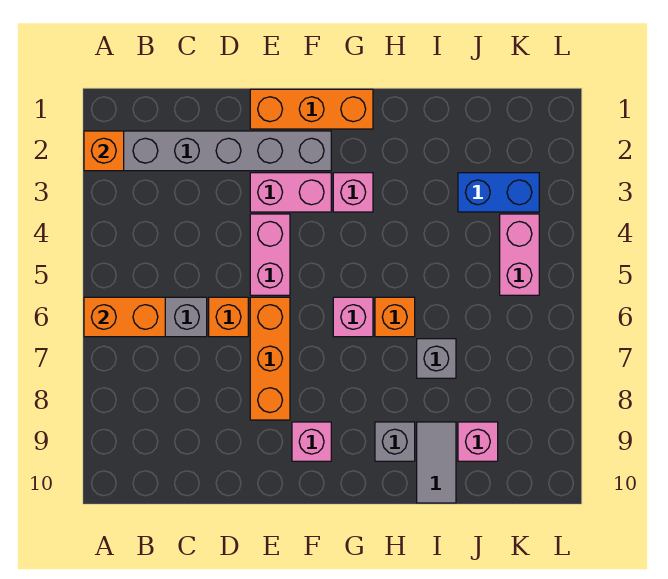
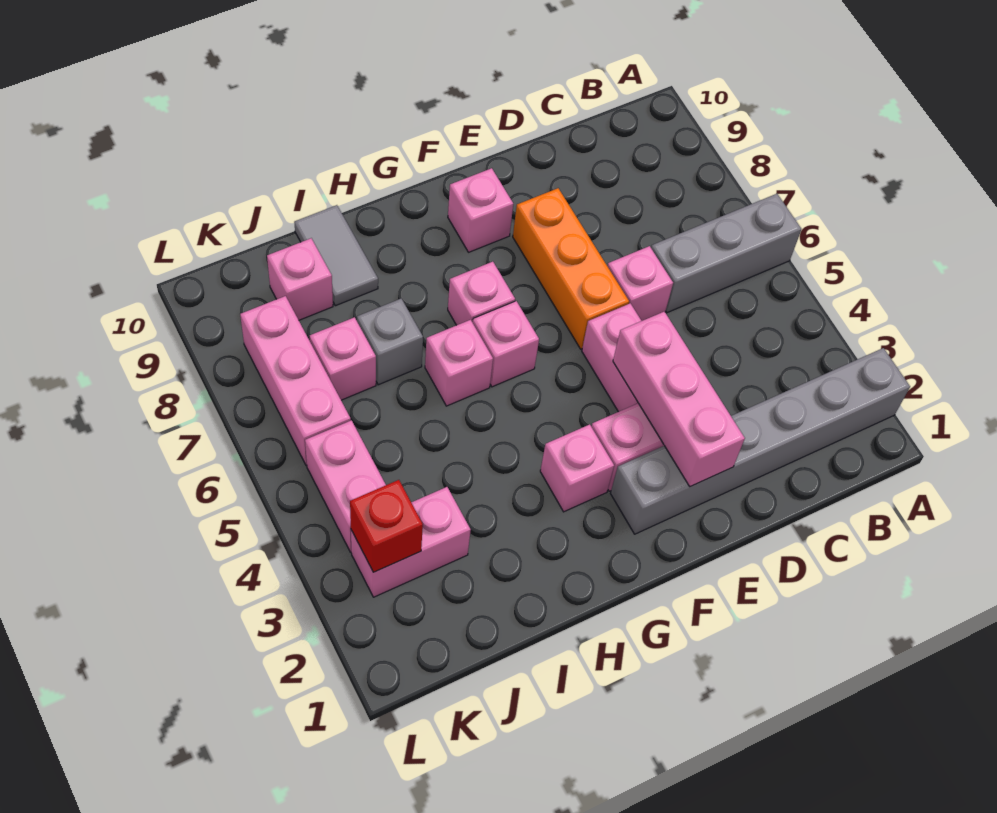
orange 1x1 brick [84,131,124,171] -> none
orange 1x2 brick [84,297,165,337] -> none
orange 1x1 brick [209,297,248,337] -> pink 1x1 brick [608,246,673,321]
orange 1x3 brick [250,89,373,129] -> none
none -> pink 1x3 brick [613,312,745,487]
none -> pink 1x1 brick [448,262,515,325]
orange 1x1 brick [375,297,415,337] -> pink 1x1 brick [425,320,493,406]
grey 1x1 brick [375,422,415,461] -> none
blue 1x2 brick [458,173,539,212] -> pink 1x2 brick [351,487,471,597]
none -> pink 1x1 brick [310,317,376,400]
none -> red 1x1 brick [350,480,423,572]
none -> pink 1x3 brick [240,296,351,466]

